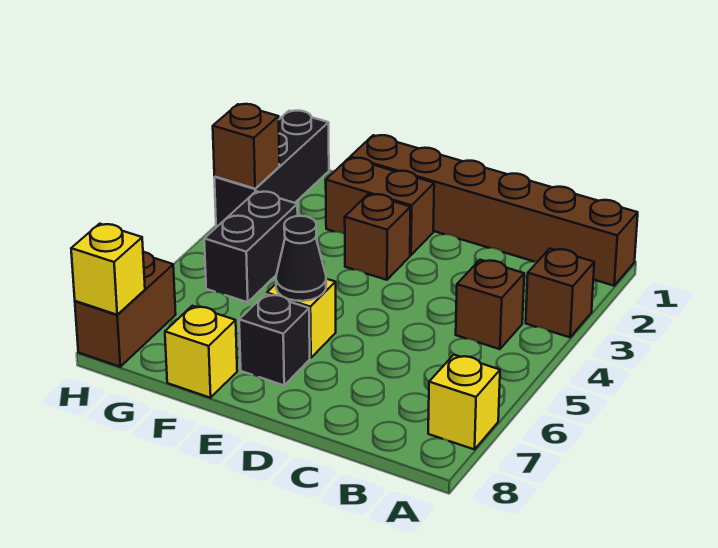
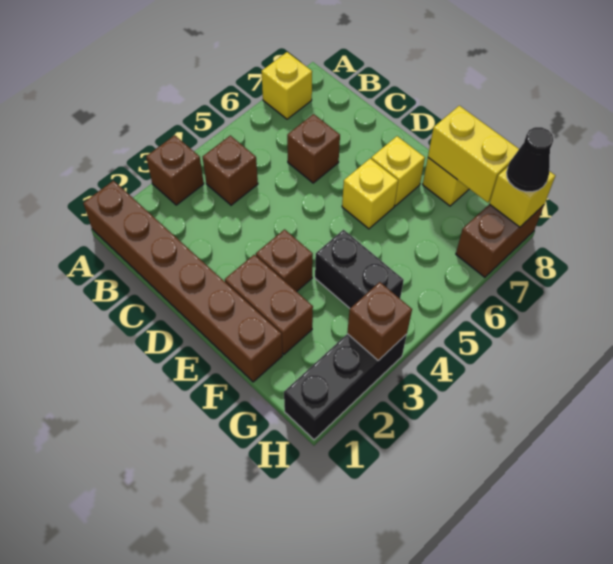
none -> brown 1x1 brick [287,114,340,183]
black 1x1 cone [276,216,326,301] -> black 1x1 cone moved to [507,127,553,192]
black 1x1 brick [239,294,310,385] -> yellow 1x1 brick [371,136,425,206]
none -> yellow 1x2 brick [428,106,519,203]
black 1x2 brick [204,191,298,302] -> black 1x2 brick turned to [315,230,404,308]

